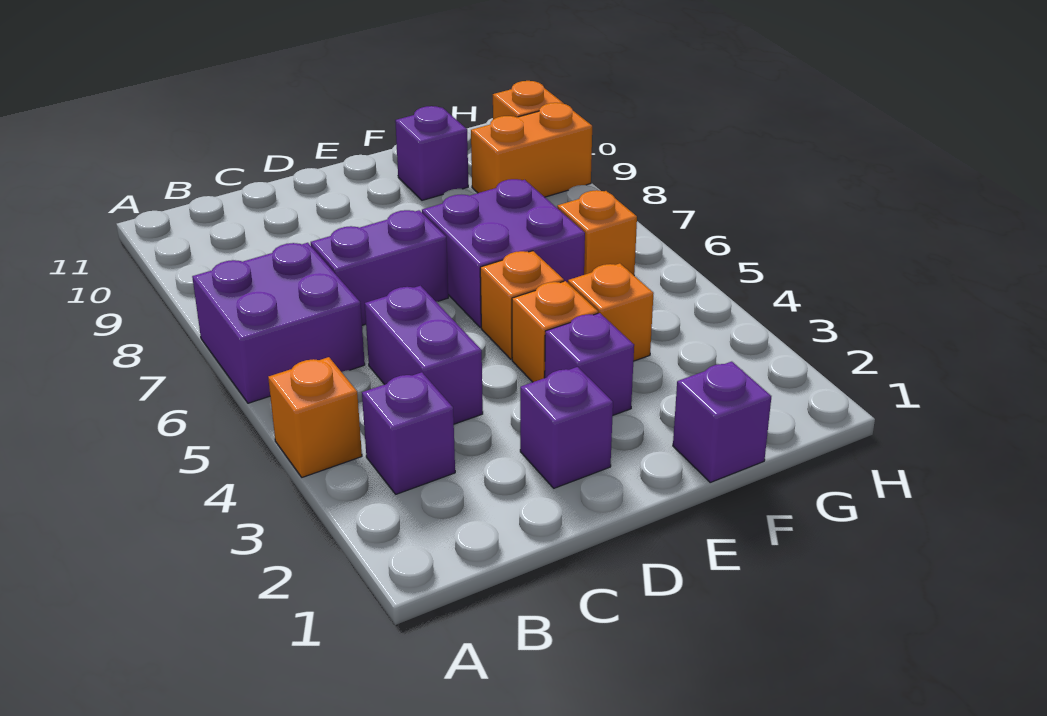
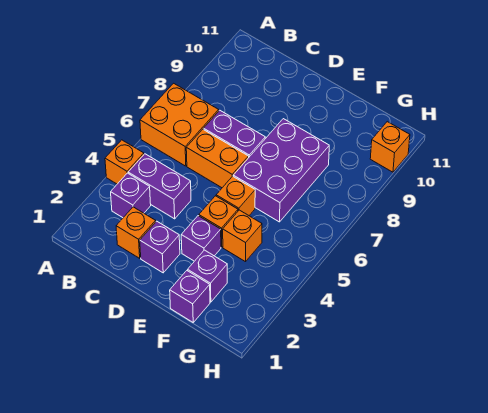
purple 2x2 brick [192,243,365,403] -> orange 2x2 brick [140,83,219,166]
purple 1x2 brick [365,286,483,424] -> purple 1x2 brick turned to [128,154,191,219]
purple 2x2 brick [422,179,585,327] -> purple 2x3 brick [233,119,329,222]
purple 1x1 brick [395,106,468,200] -> purple 1x1 brick moved to [188,250,227,302]
orange 1x1 brick [557,190,637,275] -> orange 1x1 brick moved to [116,207,156,258]
orange 1x2 brick [471,103,592,197] -> orange 1x2 brick moved to [186,129,249,188]

